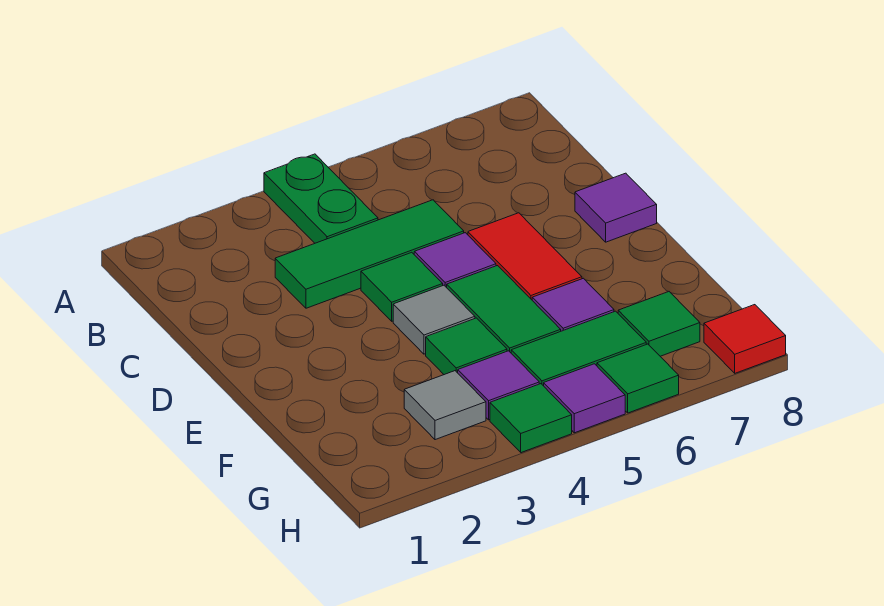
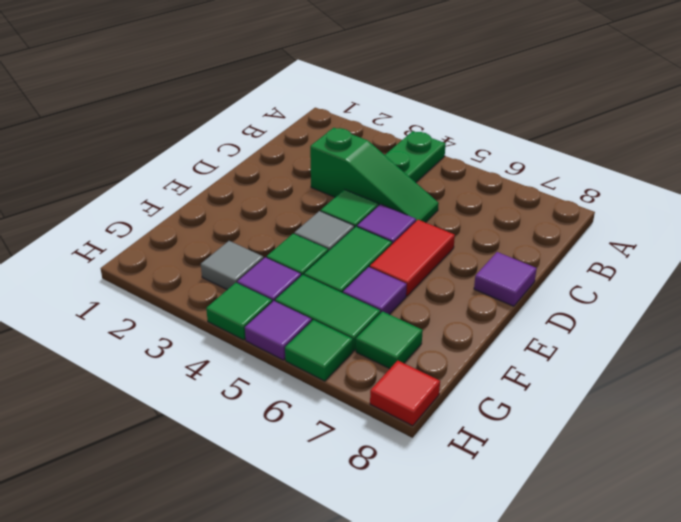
green 1x3 tile [275,200,464,308] -> green 1x3 slope [310,128,439,223]

